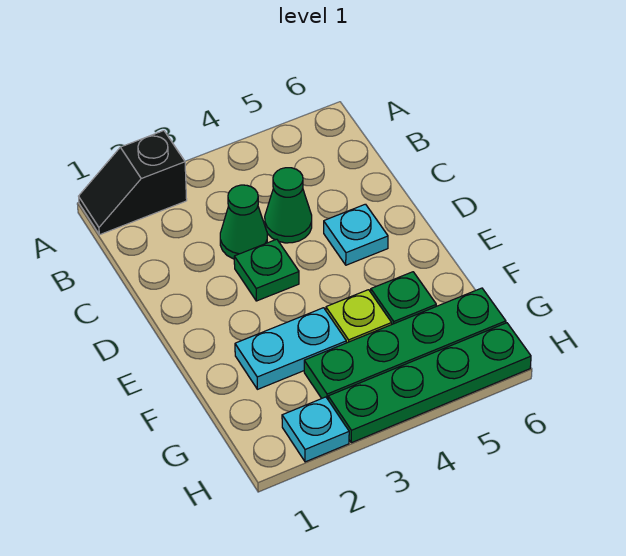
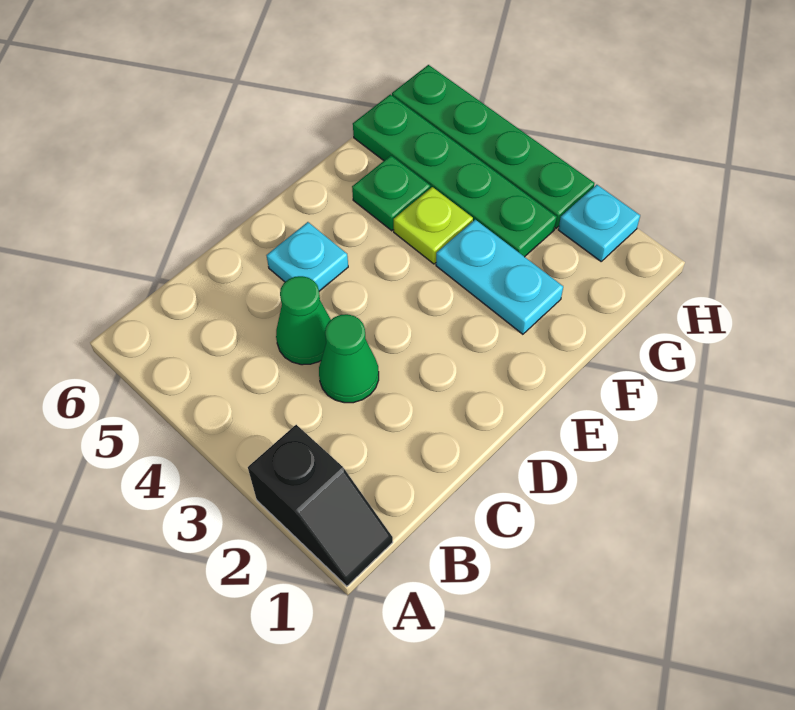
green 1x1 plate [234,239,299,301] -> none

